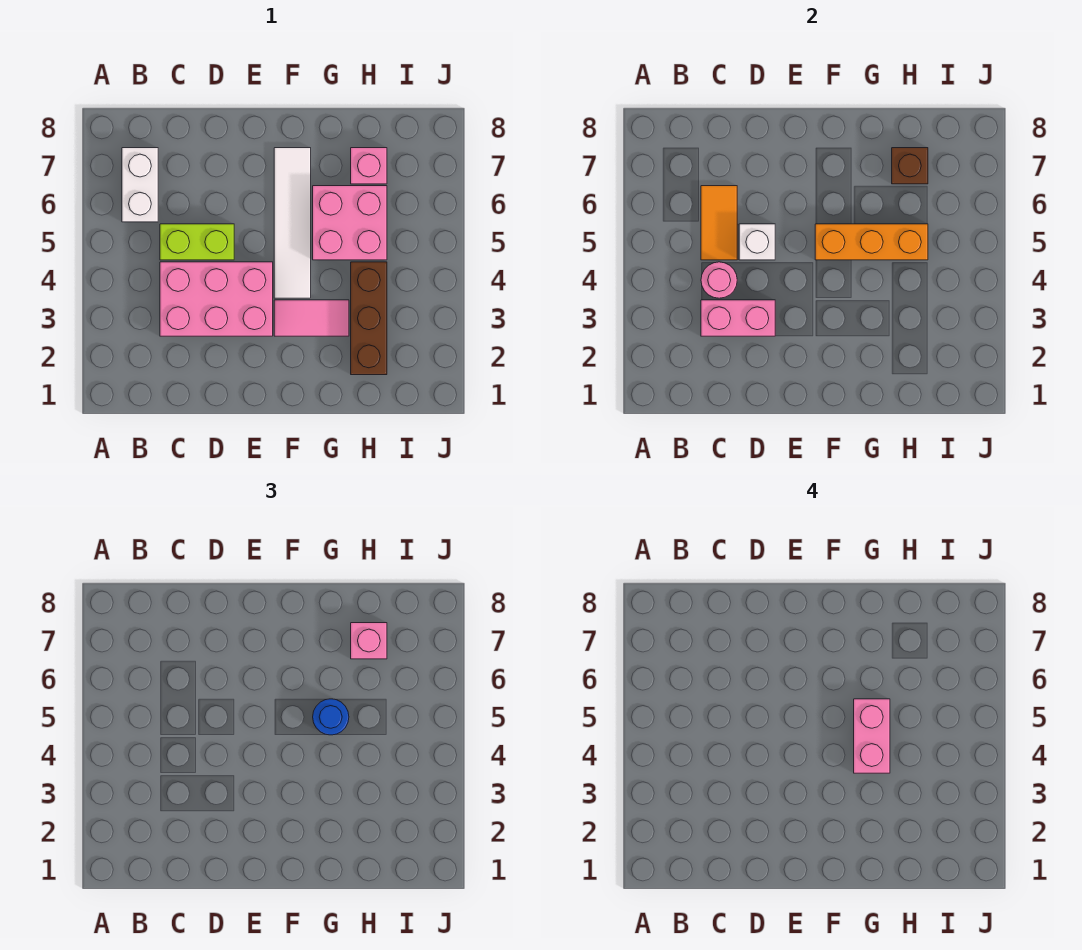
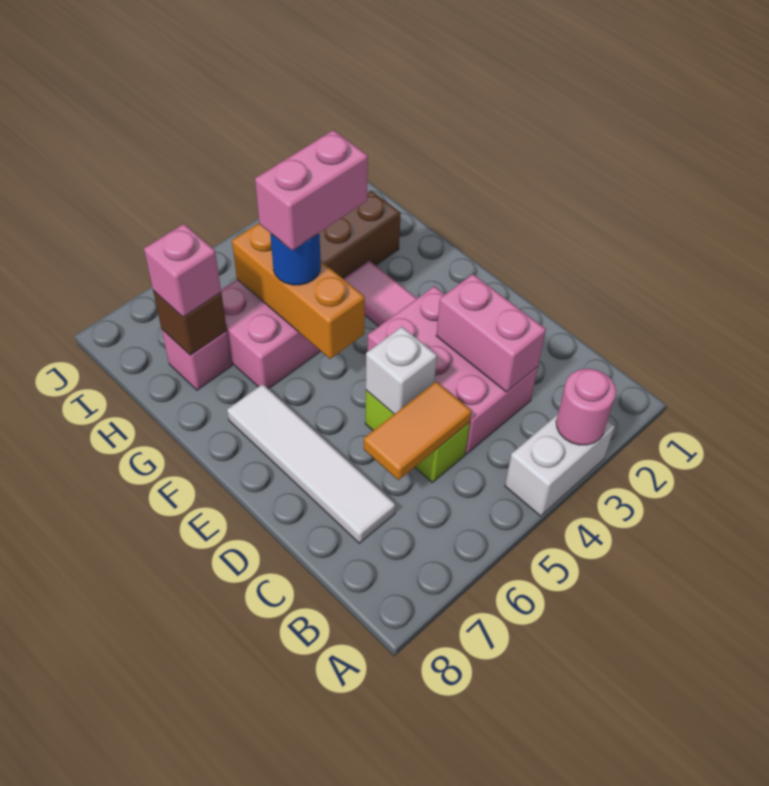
white 1x2 brick [122,148,158,222] -> white 1x2 brick moved to [505,414,615,516]
pink 1x1 round brick [701,262,737,298] -> pink 1x1 round brick moved to [556,369,616,445]
white 1x4 tile [274,148,311,298] -> white 1x4 tile turned to [227,384,395,543]

